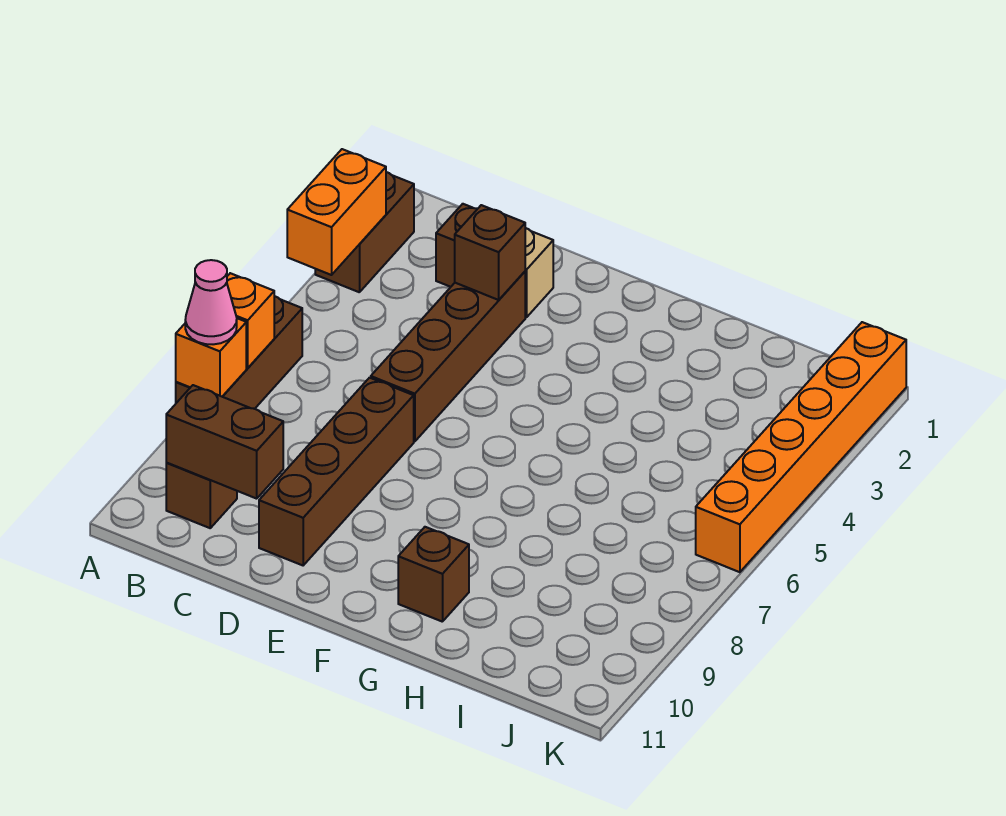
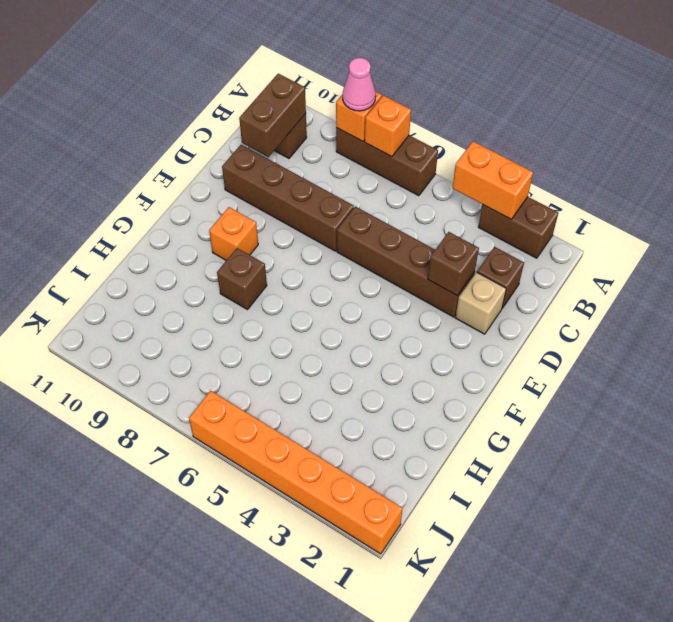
none -> orange 1x1 brick [209,207,258,261]
brown 1x1 brick [398,527,469,622] -> brown 1x1 brick moved to [217,248,267,310]

